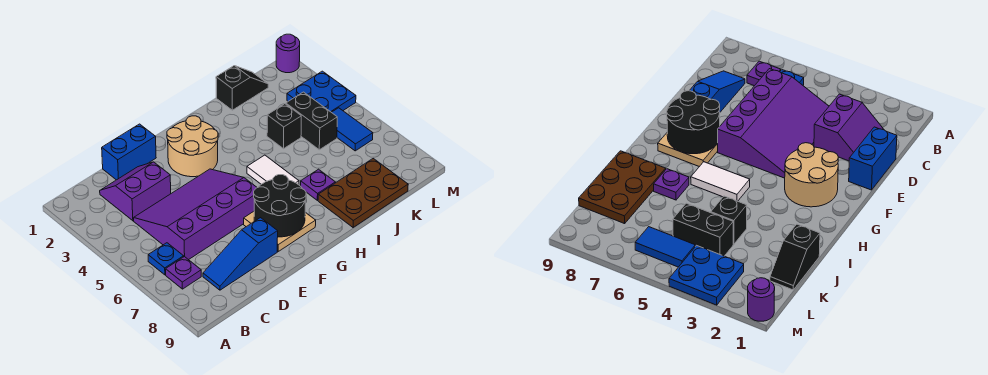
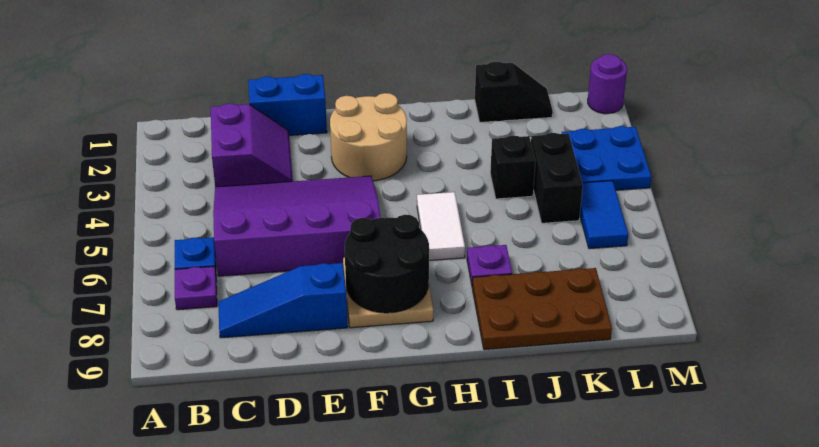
purple 2x2 slope [100,162,171,221] -> purple 2x2 slope turned to [211,103,293,187]

